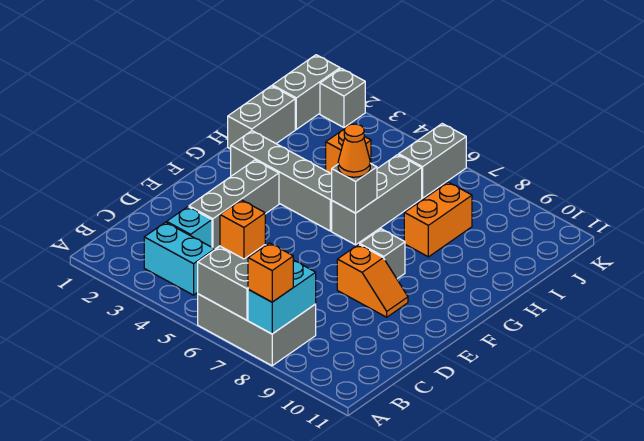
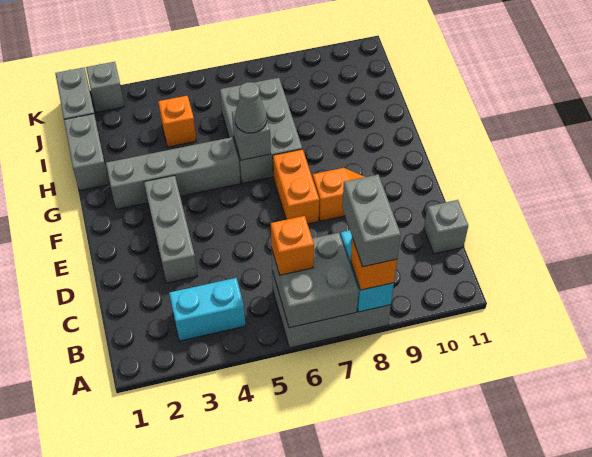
cyan 1x1 brick [167,207,212,247] -> none
grey 1x1 brick [360,229,405,279] -> grey 1x1 brick moved to [424,200,468,254]
grey 1x3 brick [332,155,422,245] -> grey 2x3 brick [220,78,302,183]
orange 1x1 cone [338,124,370,177] -> grey 1x1 cone [235,82,267,133]
orange 1x2 brick [404,182,472,257] -> orange 1x2 brick moved to [273,149,319,224]
grey 1x2 brick [399,124,466,198] -> grey 1x2 brick moved to [342,175,401,267]

